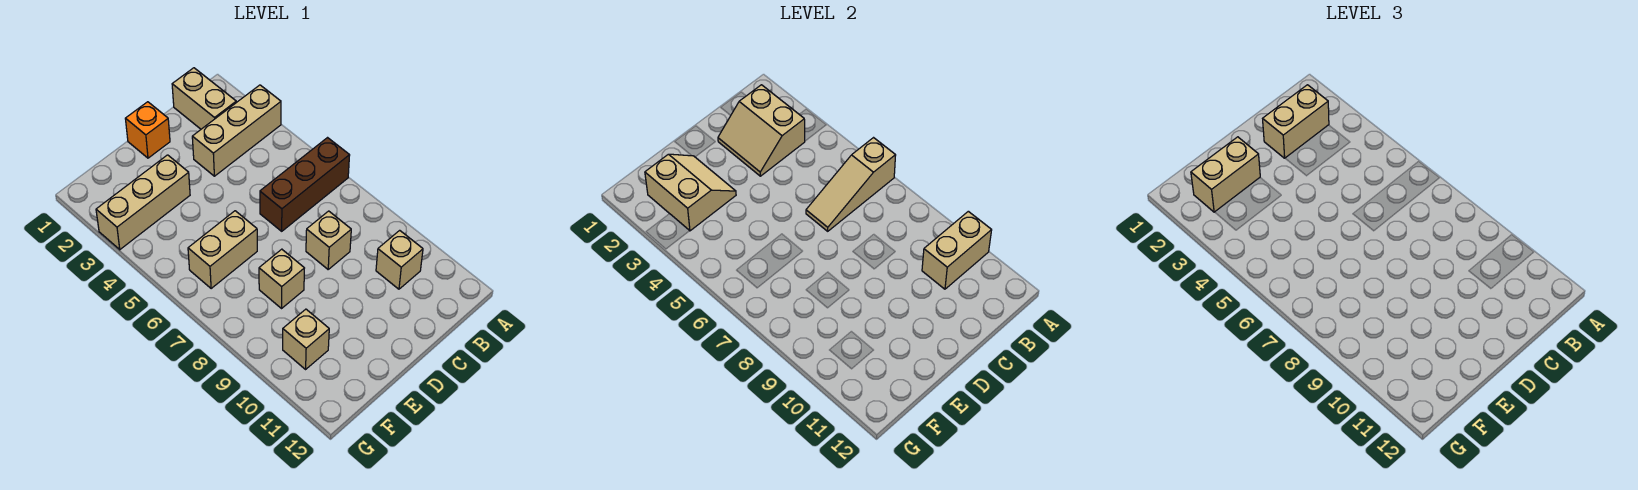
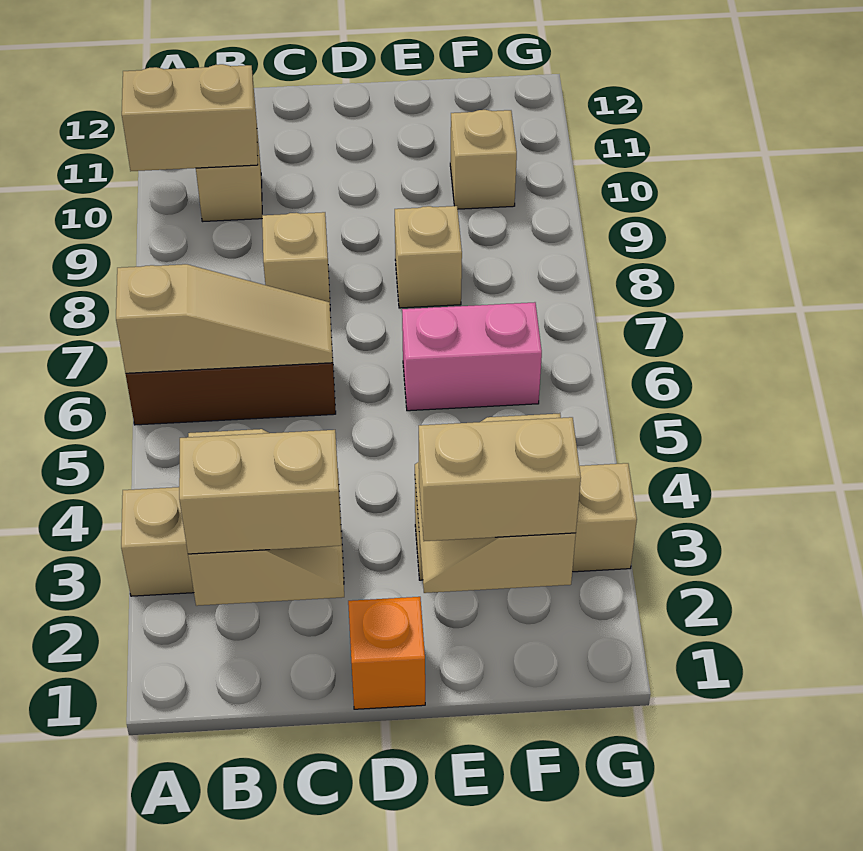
tan 1x2 brick [172,68,236,129] -> none
tan 1x2 brick [188,211,257,289] -> pink 1x2 brick [402,302,542,411]

